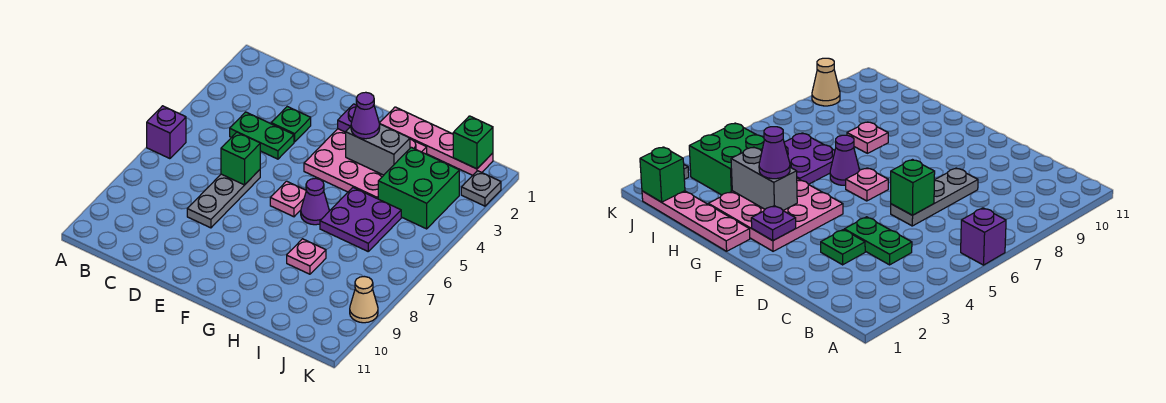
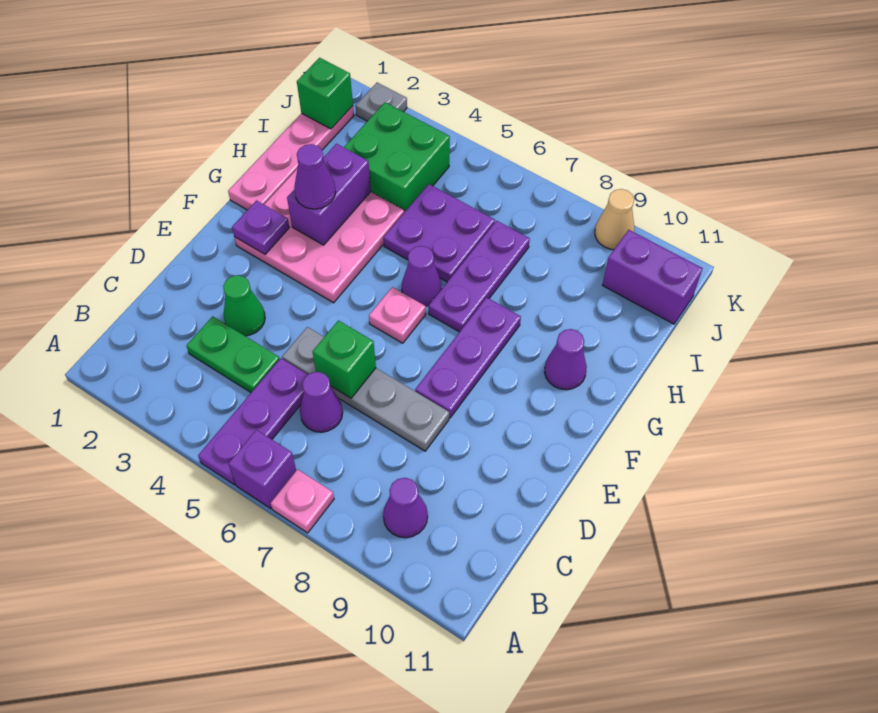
none -> purple 1x3 plate [198,358,308,485]
none -> purple 1x1 cone [383,478,428,538]
green 1x2 plate [230,112,294,159] -> green 1x2 plate turned to [186,316,279,392]
none -> purple 1x1 cone [300,372,343,432]
green 1x1 plate [271,107,311,142] -> green 1x1 cone [223,275,265,336]
grey 1x3 plate [187,170,260,228] -> grey 1x4 plate [282,327,449,451]
none -> purple 1x3 plate [415,297,521,418]
grey 1x2 brick [346,124,410,175] -> purple 1x2 brick [287,144,371,245]
none -> purple 1x3 plate [428,221,530,332]
none -> purple 1x1 cone [544,329,587,390]
pink 1x1 plate [287,239,326,274] -> pink 1x1 plate moved to [271,469,334,533]
none -> purple 1x2 brick [603,230,702,324]

